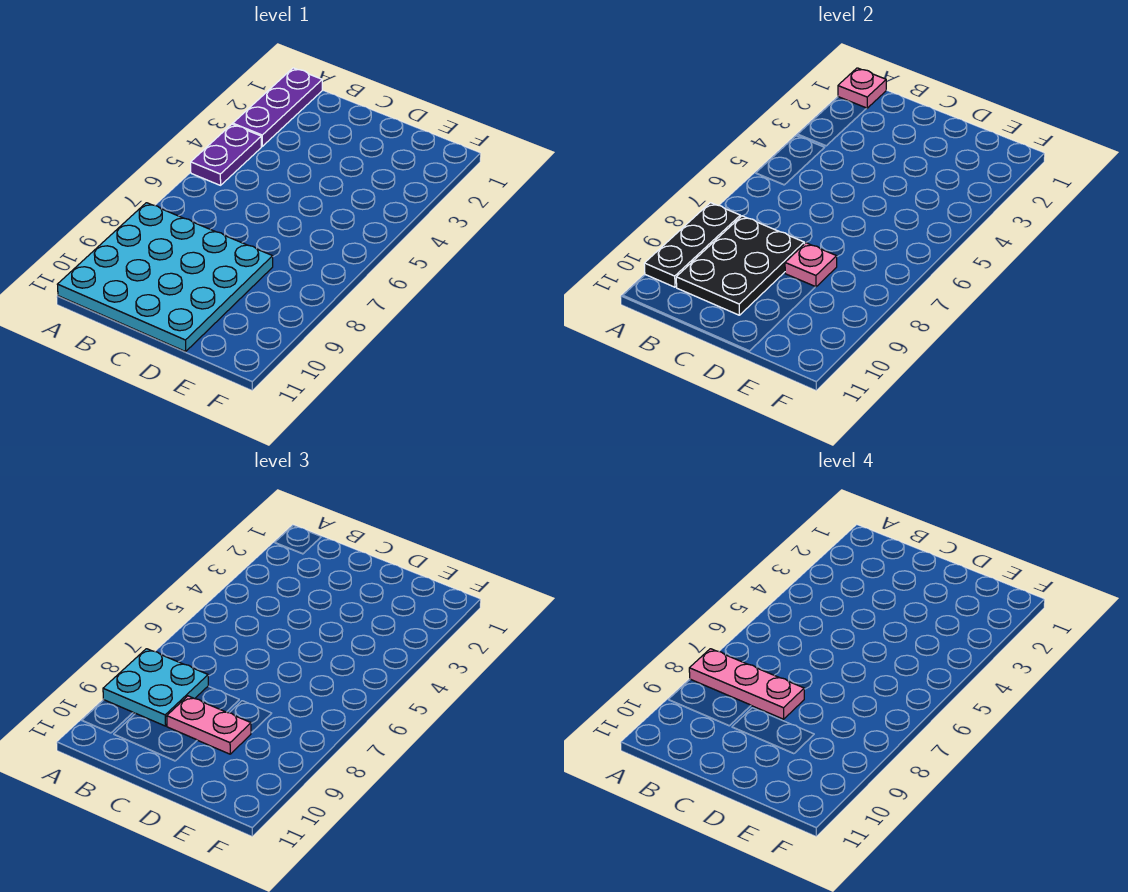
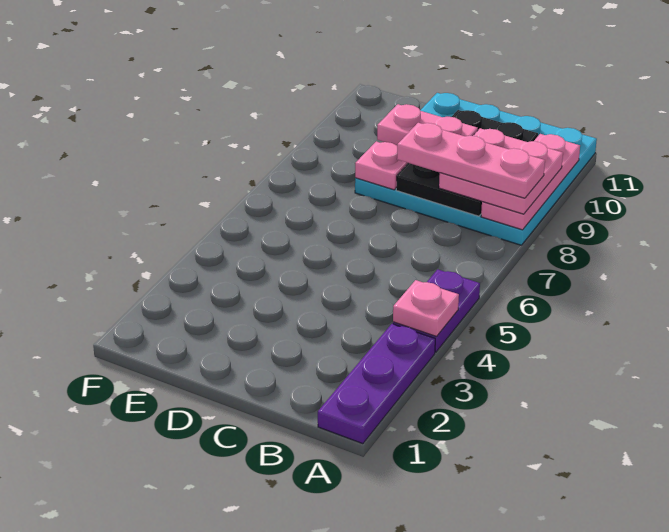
pink 1x1 plate [838,68,886,108] -> pink 1x1 plate moved to [393,280,459,336]
black 1x3 plate [644,203,740,287] -> pink 1x3 plate [481,134,580,230]
cyan 2x2 plate [103,649,208,726] -> pink 2x2 plate [439,128,563,214]

